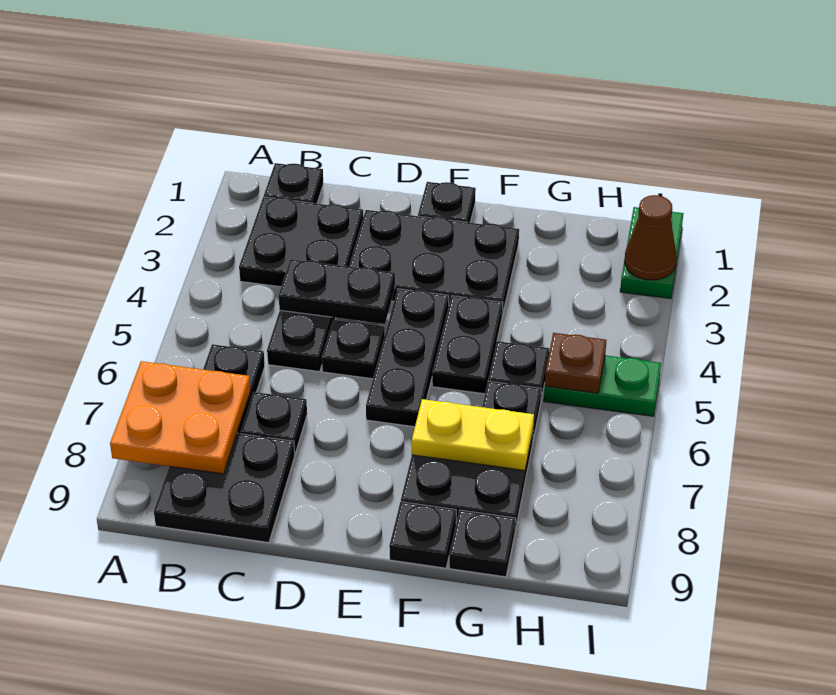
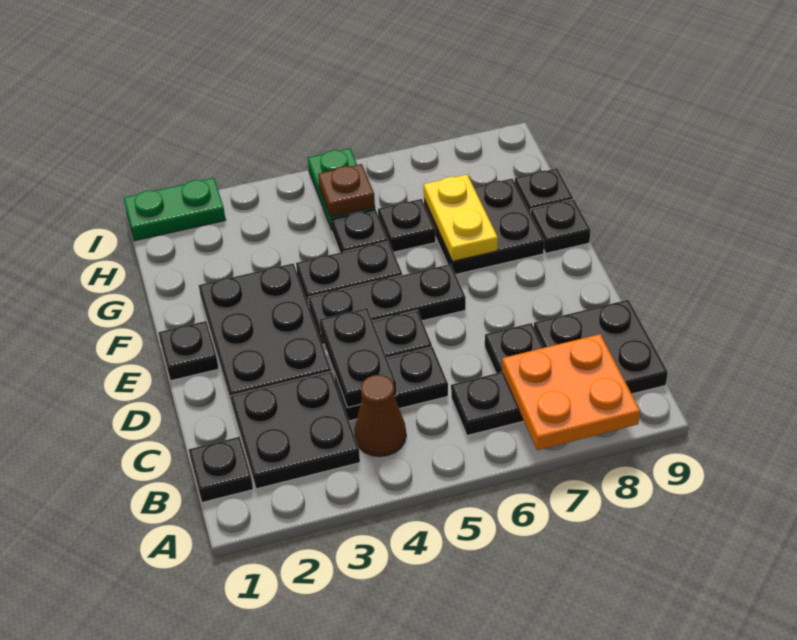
brown 1x1 cone [625,195,677,280] -> brown 1x1 cone moved to [354,375,406,457]

